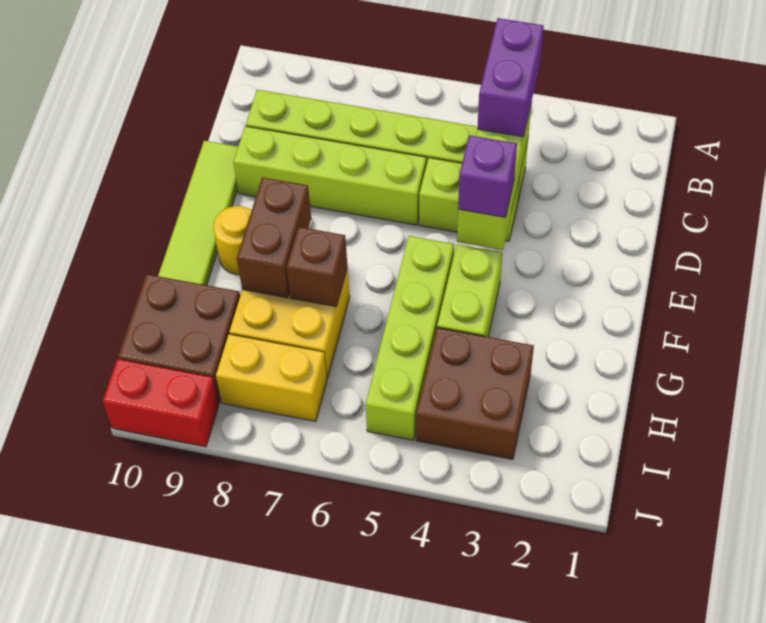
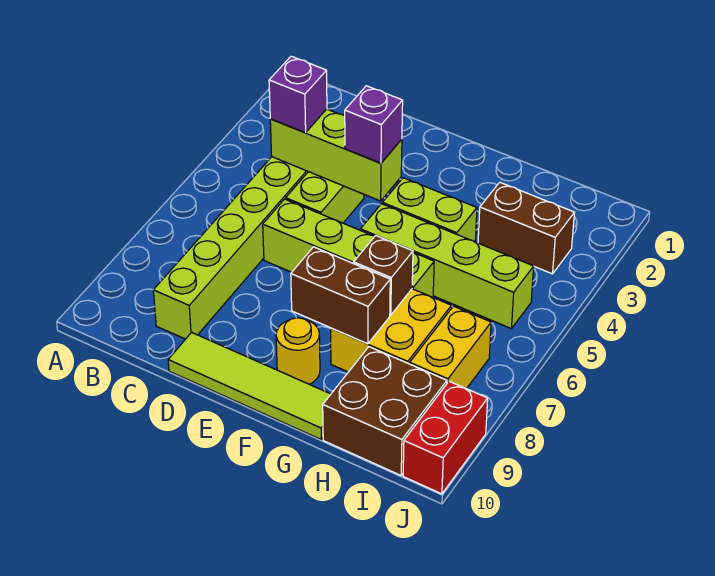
purple 1x2 brick [477,18,544,137] -> purple 1x1 brick [269,56,327,133]
lime 1x4 brick [233,126,426,225] -> lime 1x4 brick turned to [263,199,434,297]
brown 2x2 brick [416,328,534,459] -> brown 1x2 brick [478,182,575,274]

